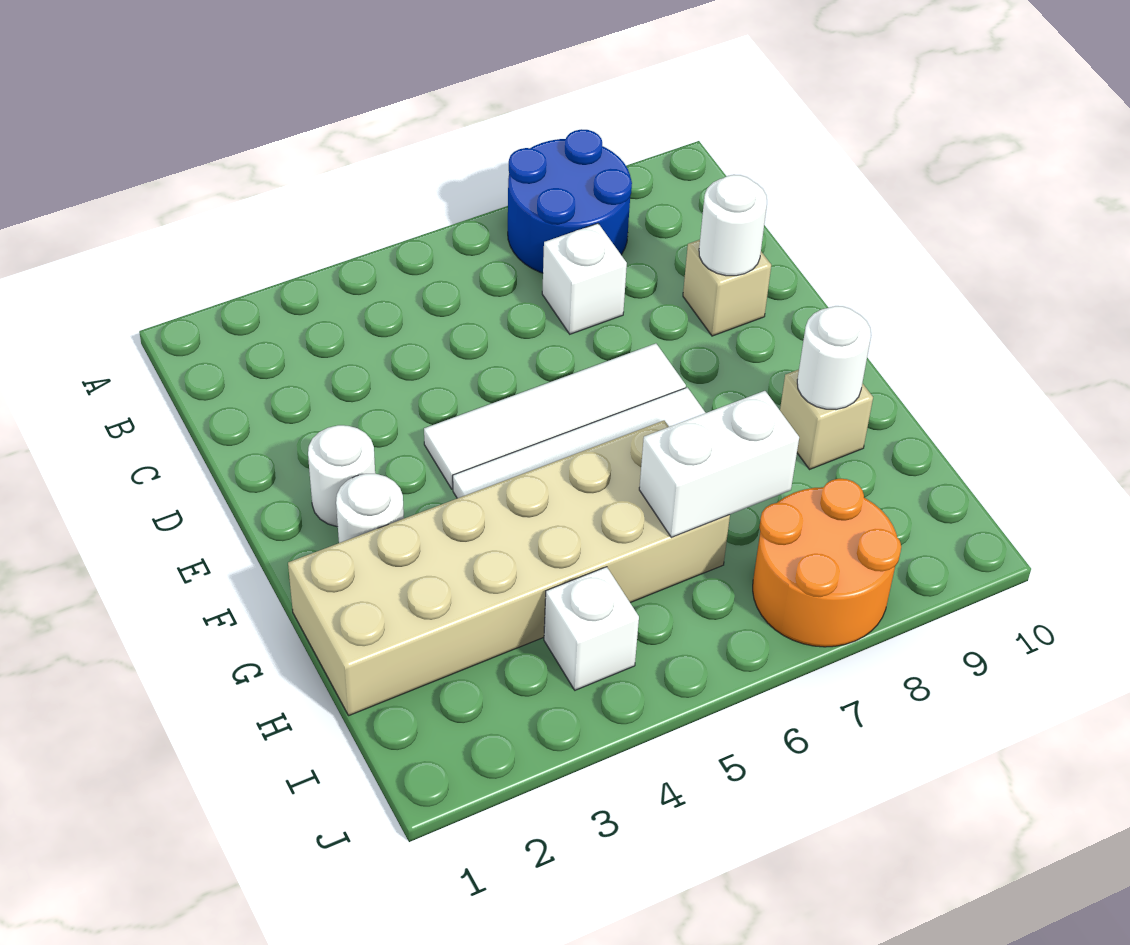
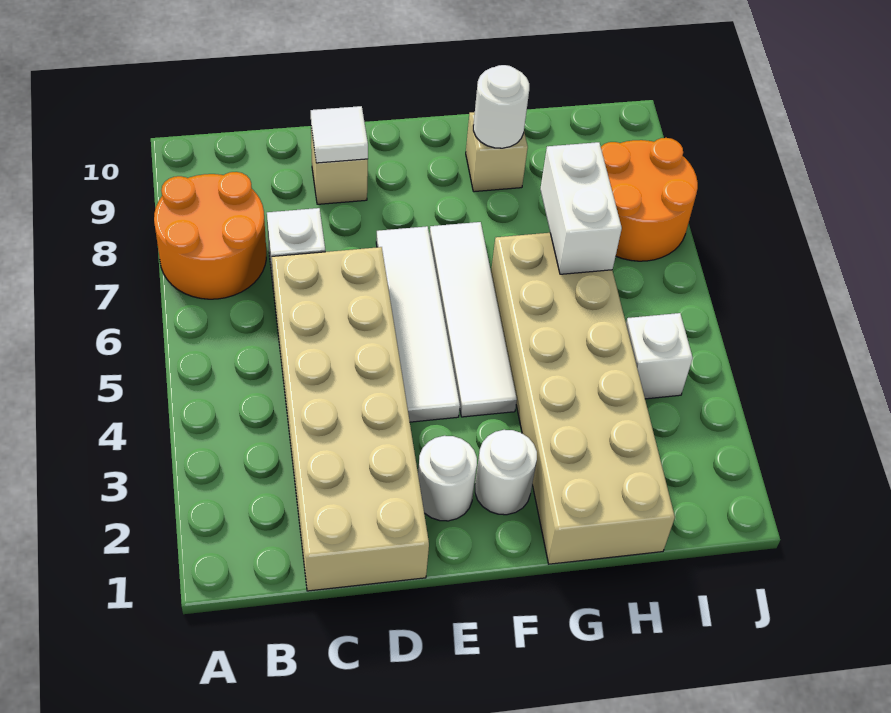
blue 2x2 round brick [508,129,632,273] -> orange 2x2 round brick [154,172,266,299]
none -> tan 2x6 brick [272,247,429,591]
white 1x1 round brick [699,175,767,276] -> white 1x1 tile [311,106,368,163]

